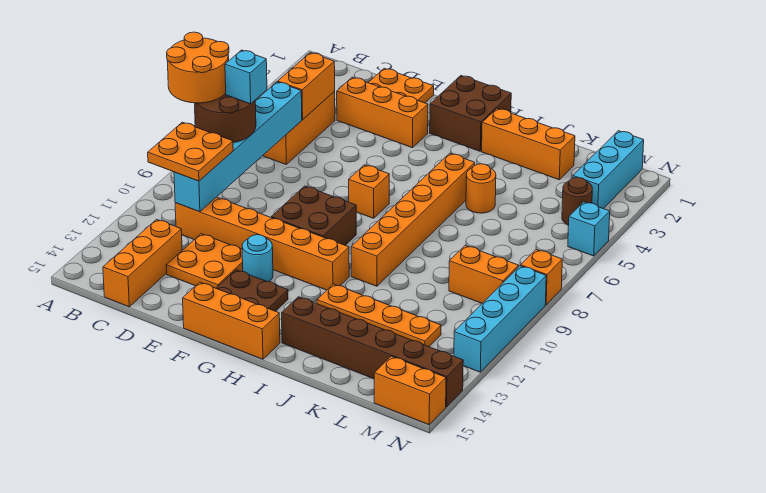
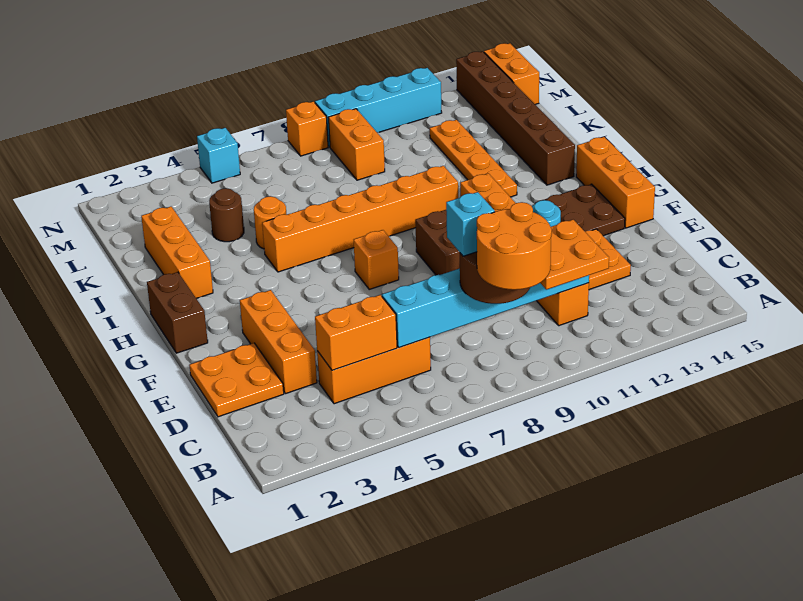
orange 1x3 brick [103,219,182,307] -> none
brown 2x2 brick [430,76,511,151] -> brown 1x2 brick [147,272,208,353]
cyan 1x3 brick [573,131,644,209] -> none
brown 1x1 round brick [562,177,592,225] -> brown 1x1 round brick moved to [209,188,244,242]

